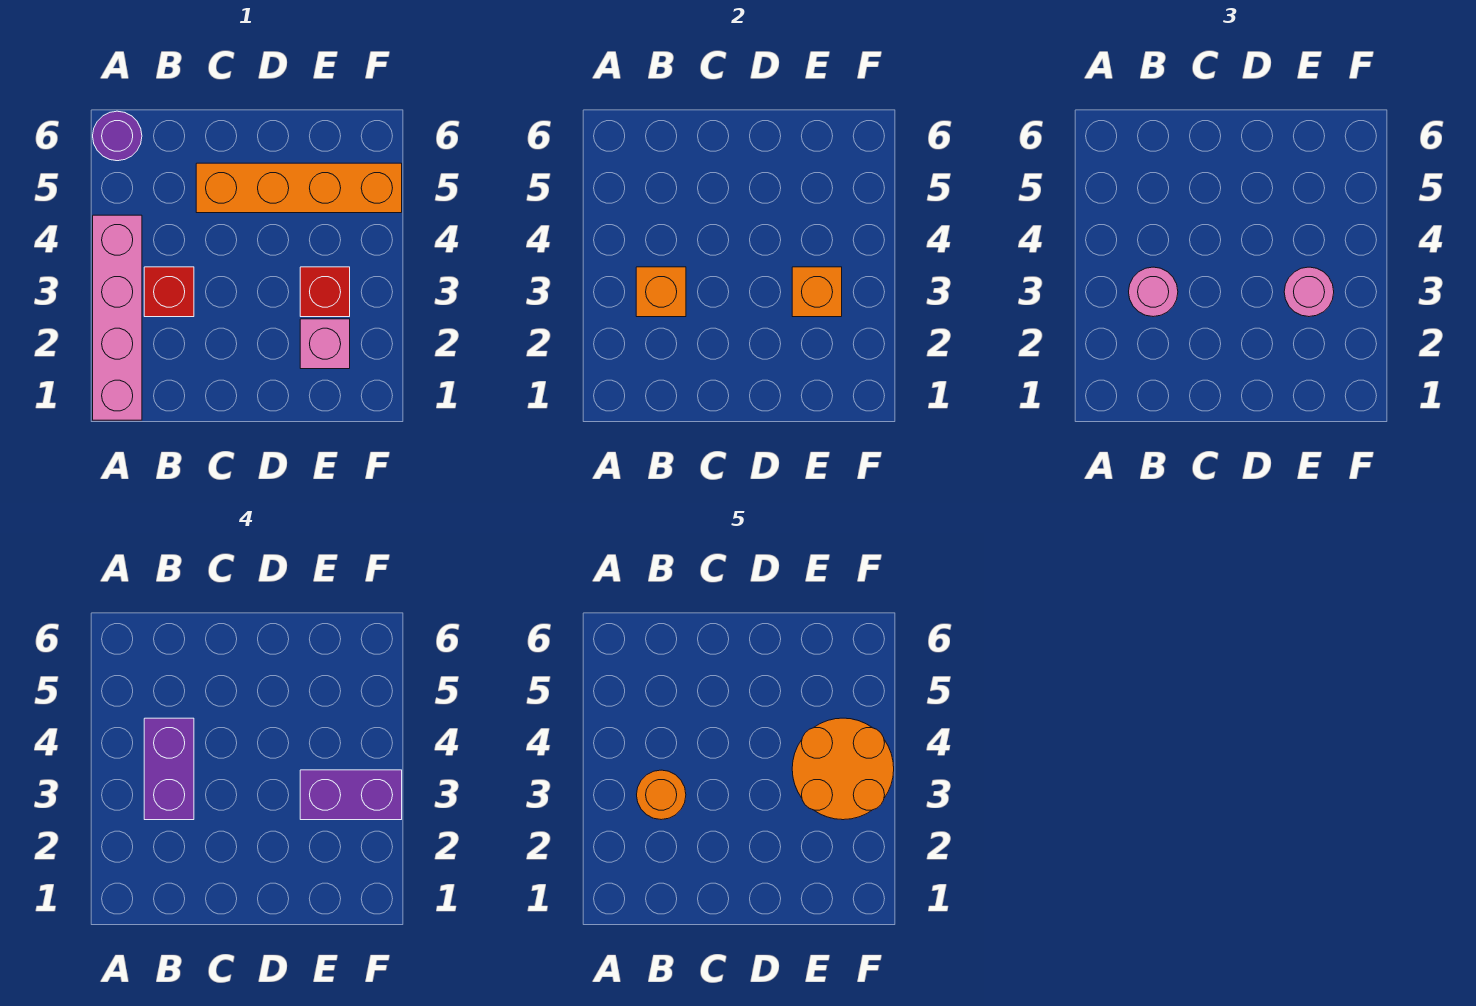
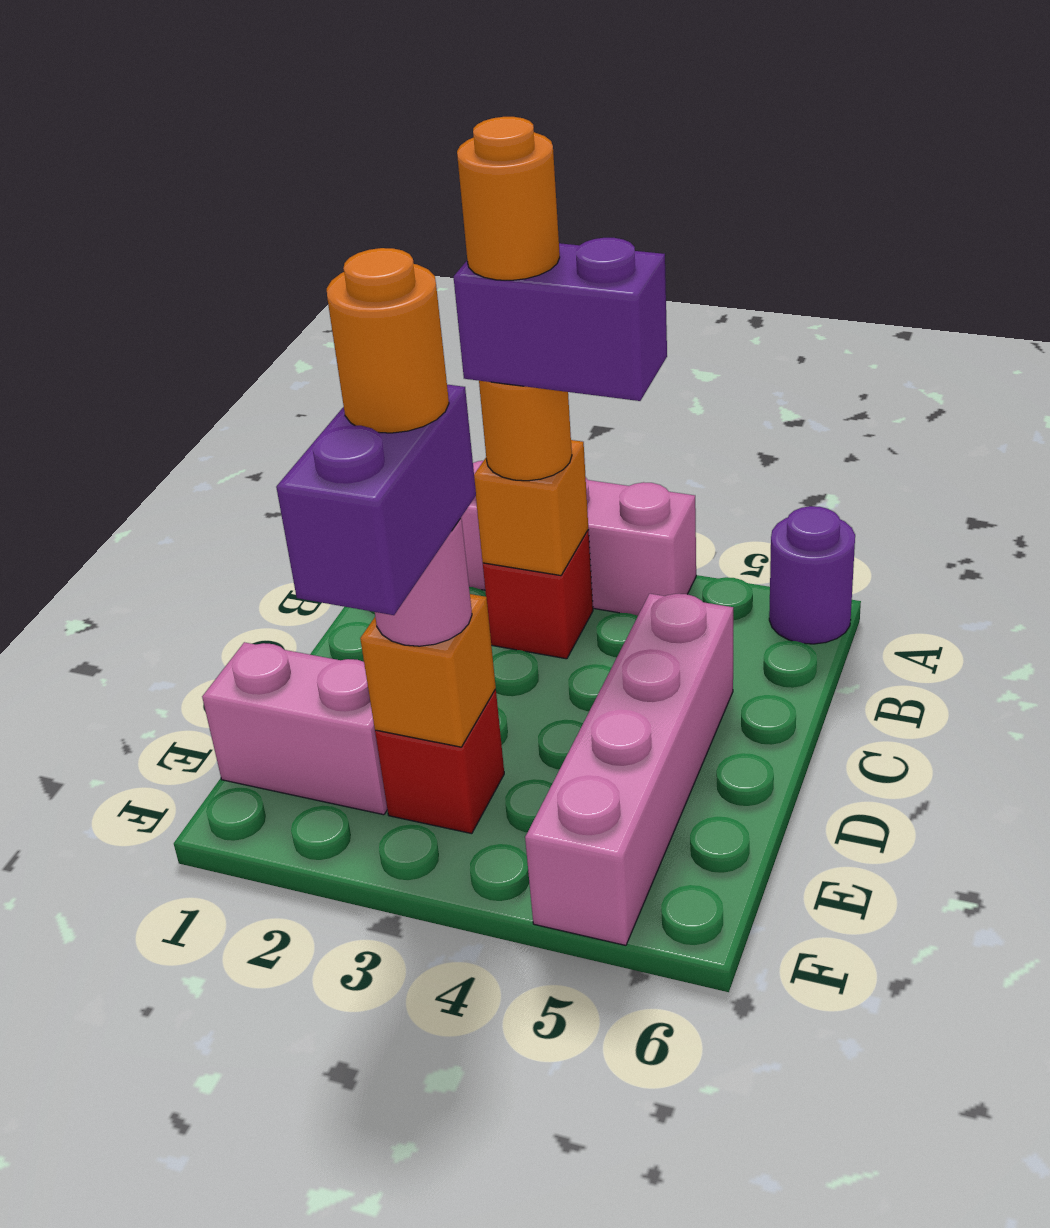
pink 1x1 round brick [1129,267,1178,317] -> orange 1x1 round brick [479,381,572,481]
orange 1x4 brick [196,163,402,213] -> pink 1x4 brick [525,594,733,945]
pink 1x1 brick [300,319,350,369] -> pink 1x2 brick [202,642,387,815]
orange 2x2 round brick [792,718,894,820] -> orange 1x1 round brick [327,248,449,433]

